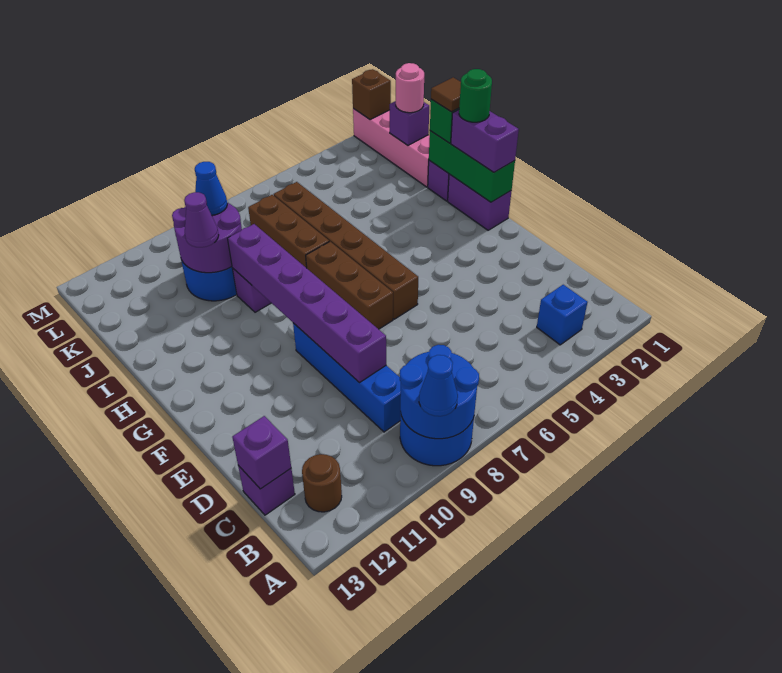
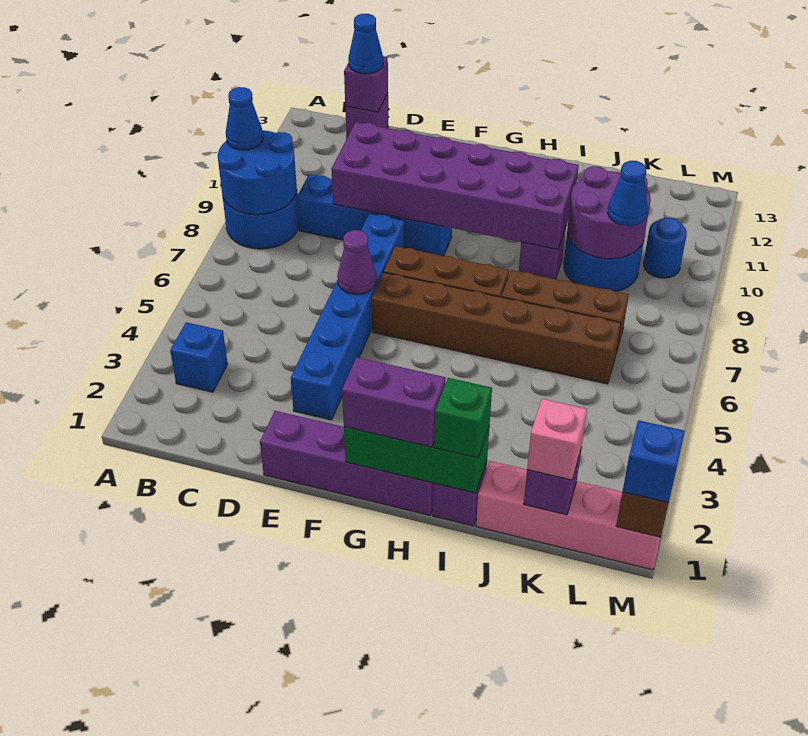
brown 1x1 round brick [302,454,342,512] -> none
none -> blue 1x1 cone [348,14,383,74]
purple 1x6 brick [228,224,386,383] -> purple 2x6 brick [331,122,579,249]
none -> blue 1x6 brick [291,213,405,420]
purple 1x2 brick [448,174,511,230] -> purple 1x4 brick [260,411,433,515]
green 1x1 round brick [459,69,492,122] -> none
brown 1x1 tile [431,77,461,112] -> none
purple 1x1 cone [184,192,219,247] -> purple 1x1 cone moved to [337,230,376,294]
pink 1x1 round brick [396,63,424,113] -> pink 1x1 brick [527,399,587,480]
none -> blue 1x1 round brick [644,218,687,278]
none -> blue 1x1 brick [623,420,685,503]

